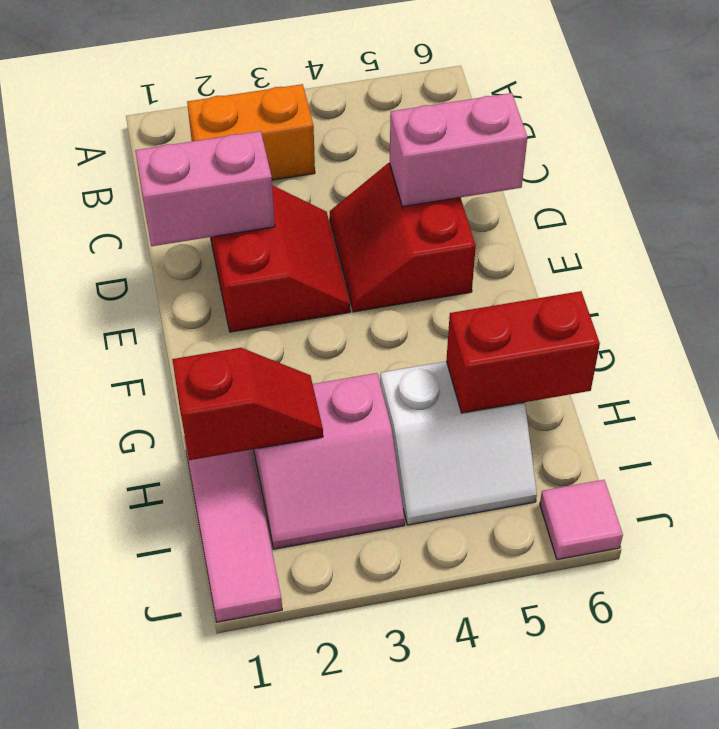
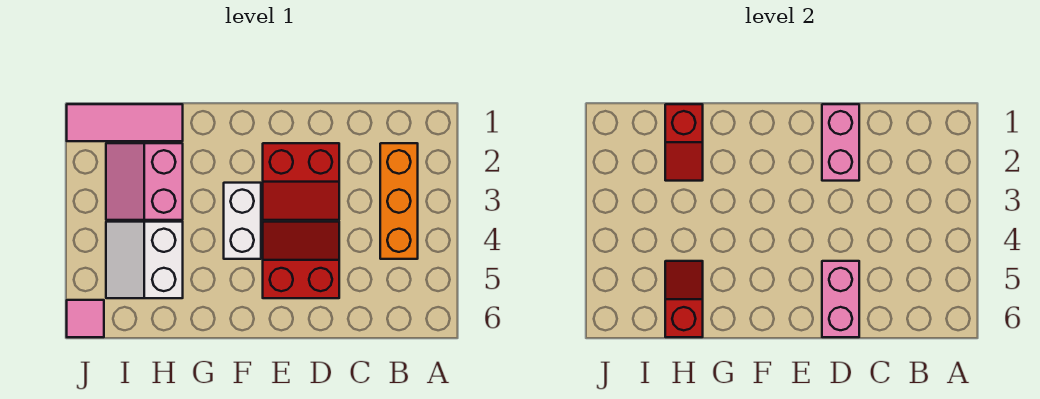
orange 1x2 brick [187,84,315,180] -> orange 1x3 brick [380,143,418,259]
none -> white 1x2 brick [224,183,261,259]
red 1x2 brick [446,291,600,413] -> red 1x2 slope [665,261,703,337]

